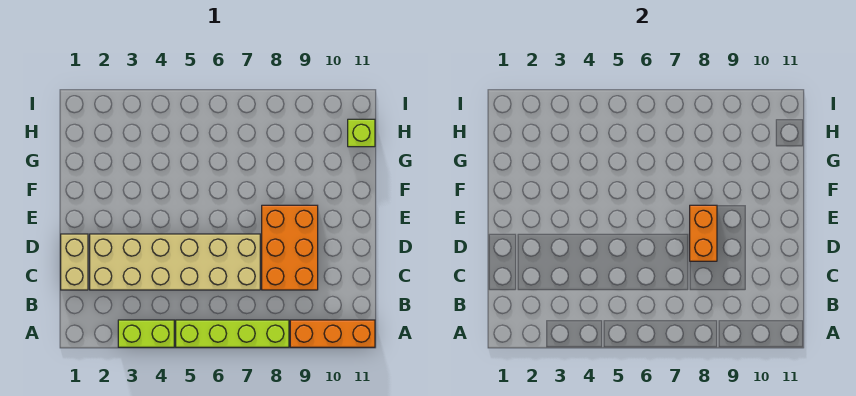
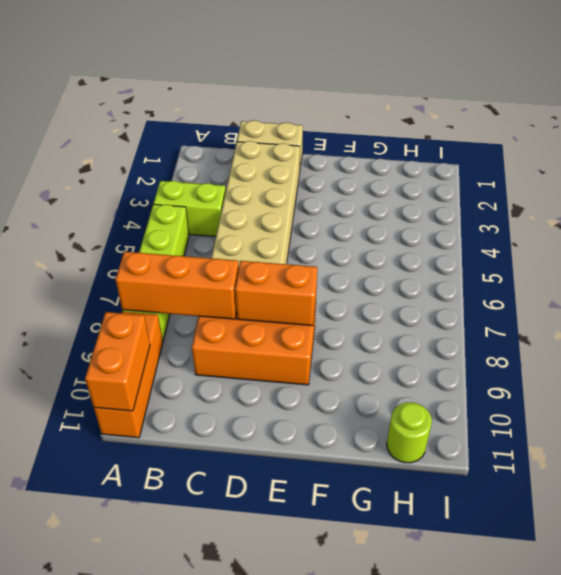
lime 1x2 brick [118,320,174,347] -> lime 1x2 brick turned to [154,181,226,236]
none -> orange 1x3 brick [116,252,239,319]
none -> orange 1x2 brick [85,312,150,411]
lime 1x1 brick [348,119,375,147] -> lime 1x1 round brick [387,402,432,463]

